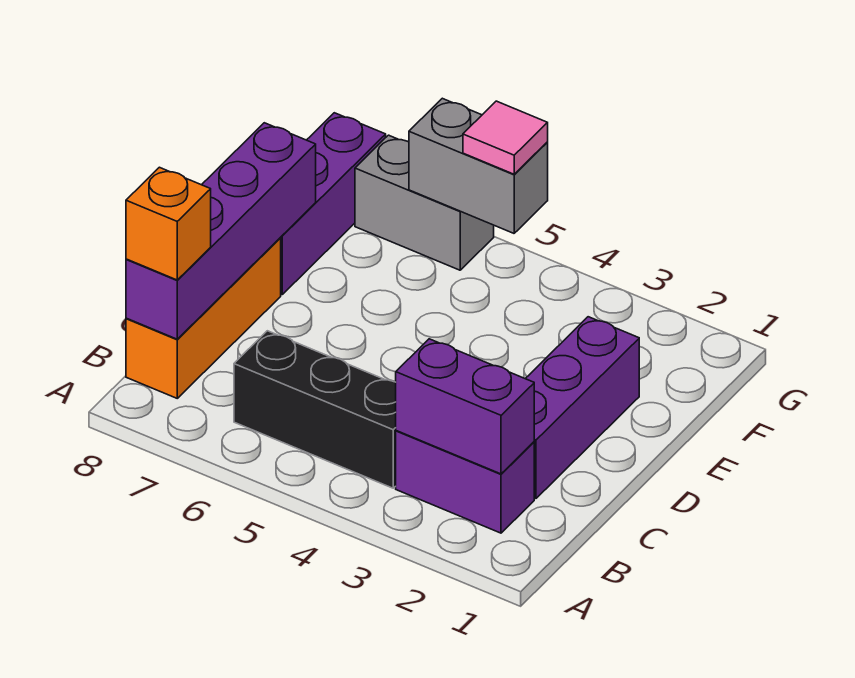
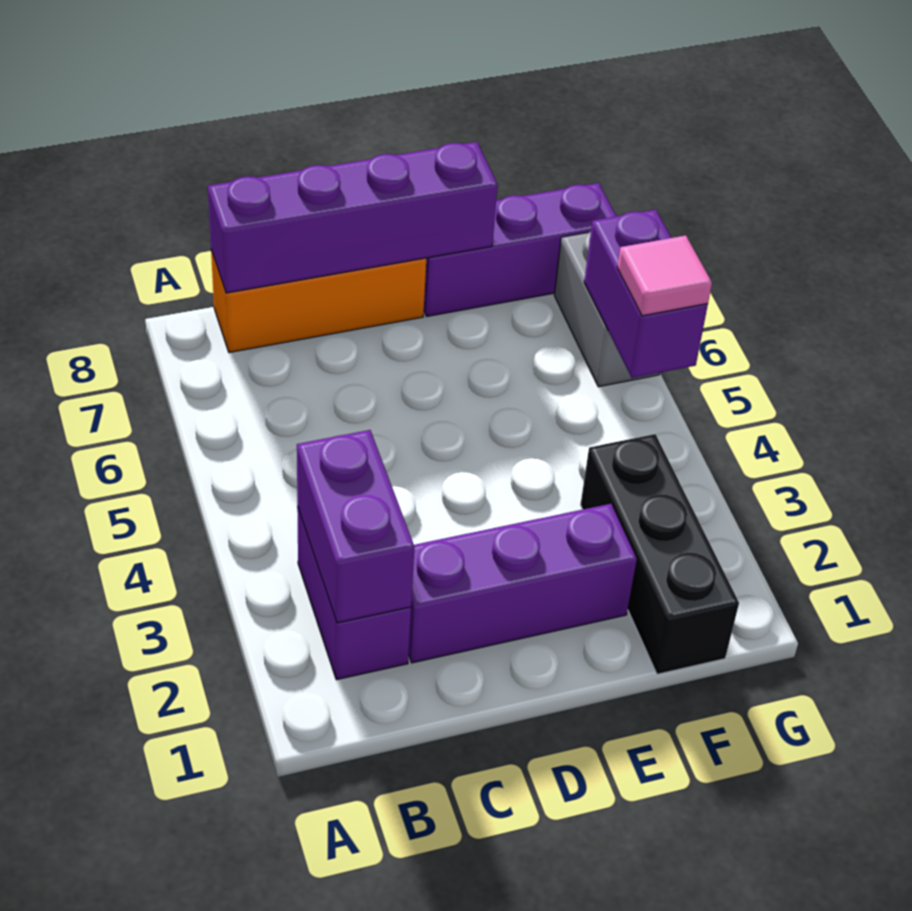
black 1x3 brick [234,331,396,488] -> black 1x3 brick moved to [581,434,739,674]
orange 1x1 brick [126,167,211,280] -> none
grey 1x2 brick [409,98,548,233] -> purple 1x2 brick [584,210,708,378]

